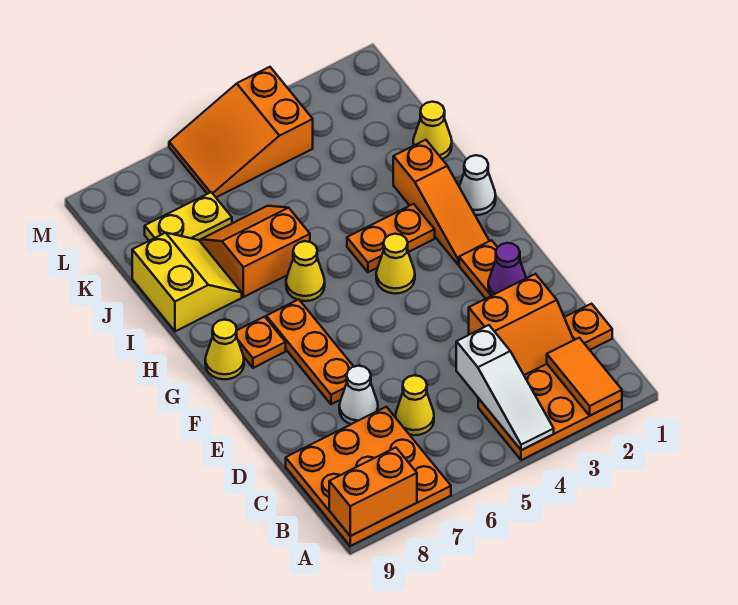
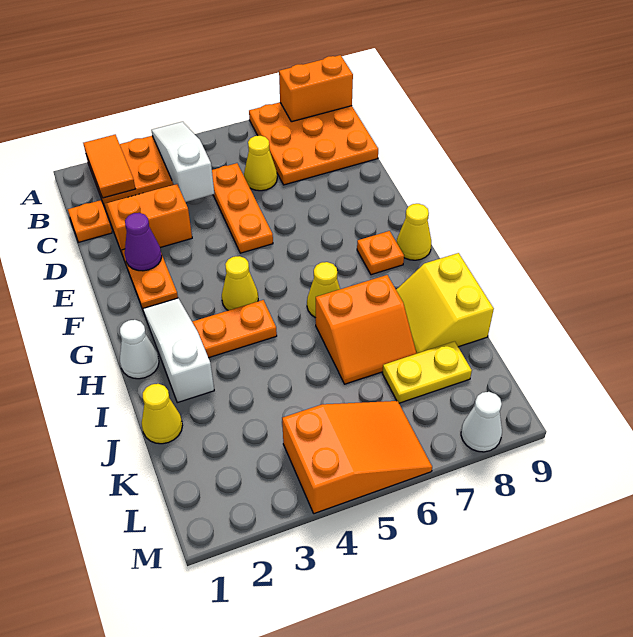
white 1x1 cone [339,366,378,424] -> white 1x1 cone moved to [461,392,502,452]
orange 1x3 plate [266,299,354,404] -> orange 1x3 plate moved to [212,163,273,253]
orange 1x3 slope [393,140,489,265] -> white 1x3 slope [143,298,214,403]

